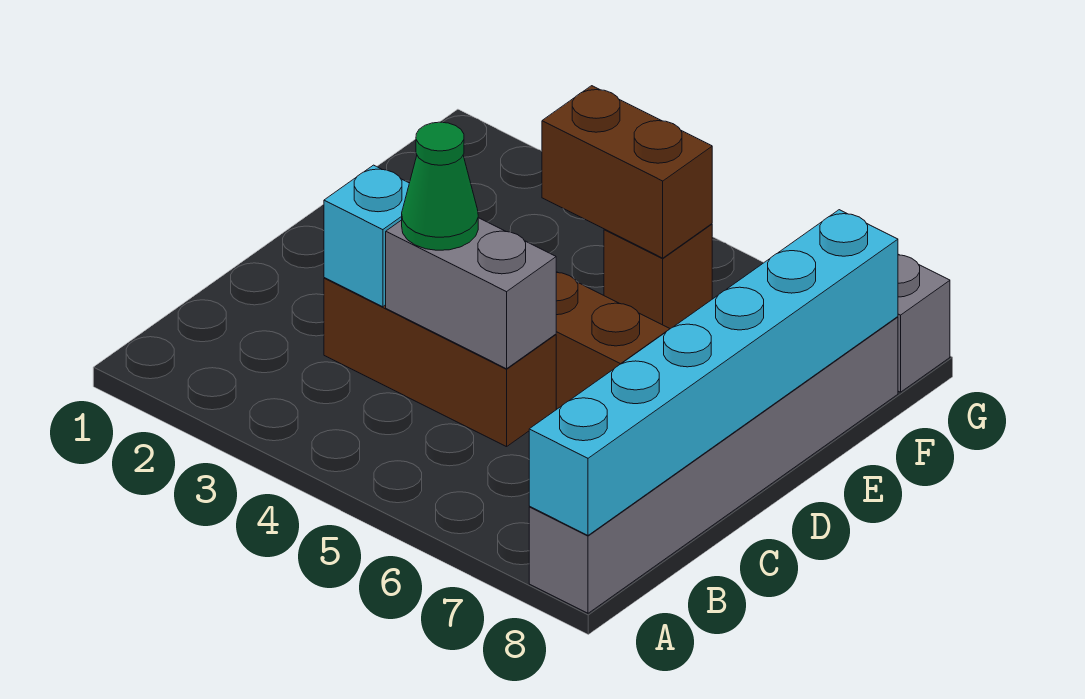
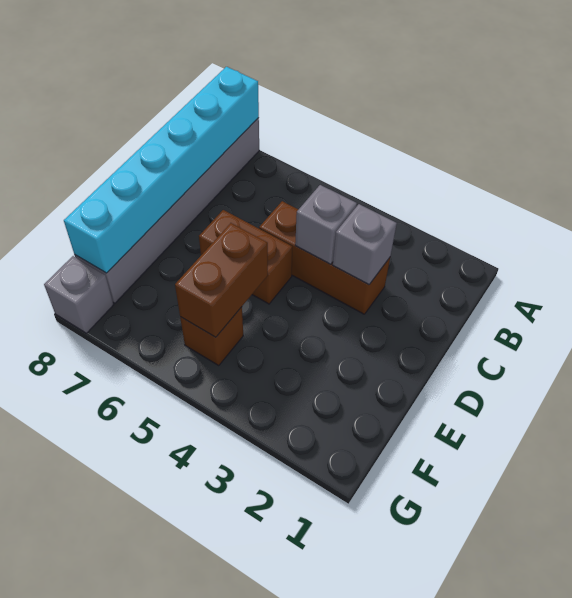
cyan 1x1 brick [324,165,409,307] -> grey 1x1 brick [333,204,397,285]
grey 1x2 brick [386,218,556,369] -> grey 1x1 brick [295,185,357,264]
green 1x1 cone [402,122,478,250] -> none
brown 1x2 brick [542,86,712,258] -> brown 1x2 brick turned to [175,223,268,337]

